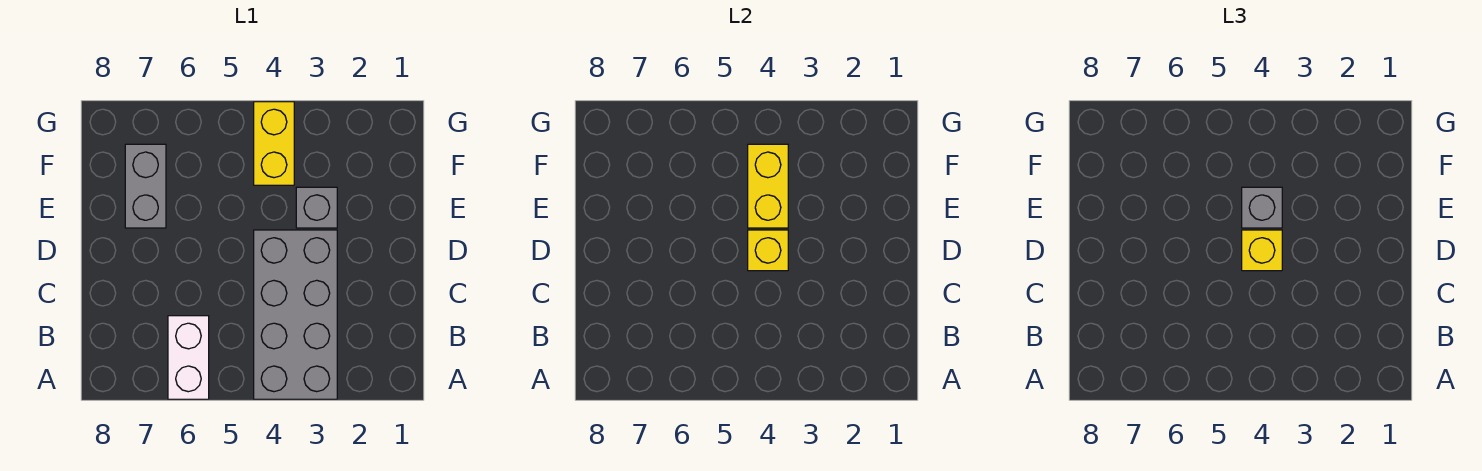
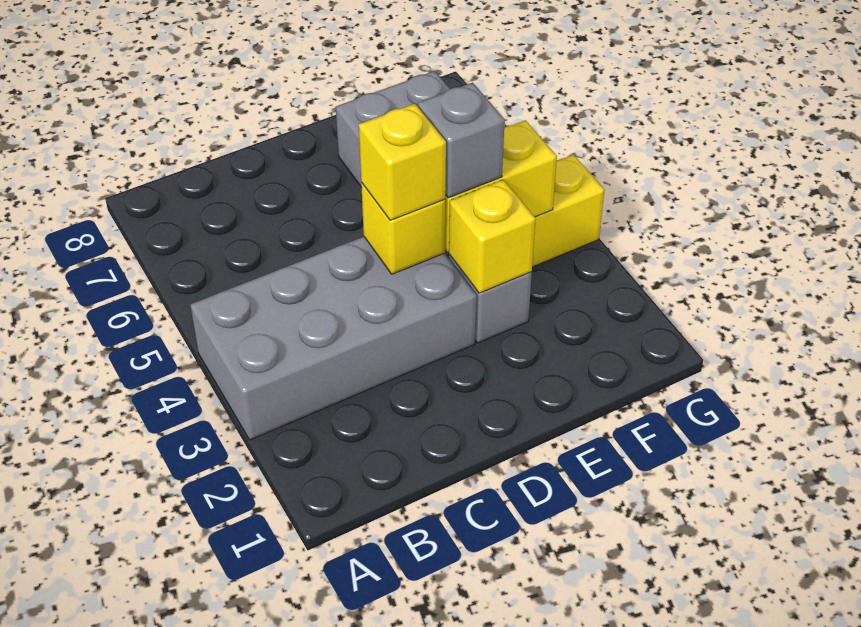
white 1x2 brick [168,316,209,399] -> none
none -> yellow 1x1 brick [449,180,536,293]

